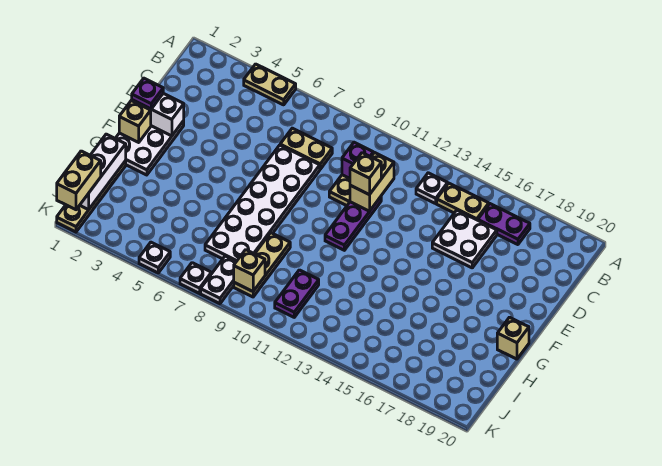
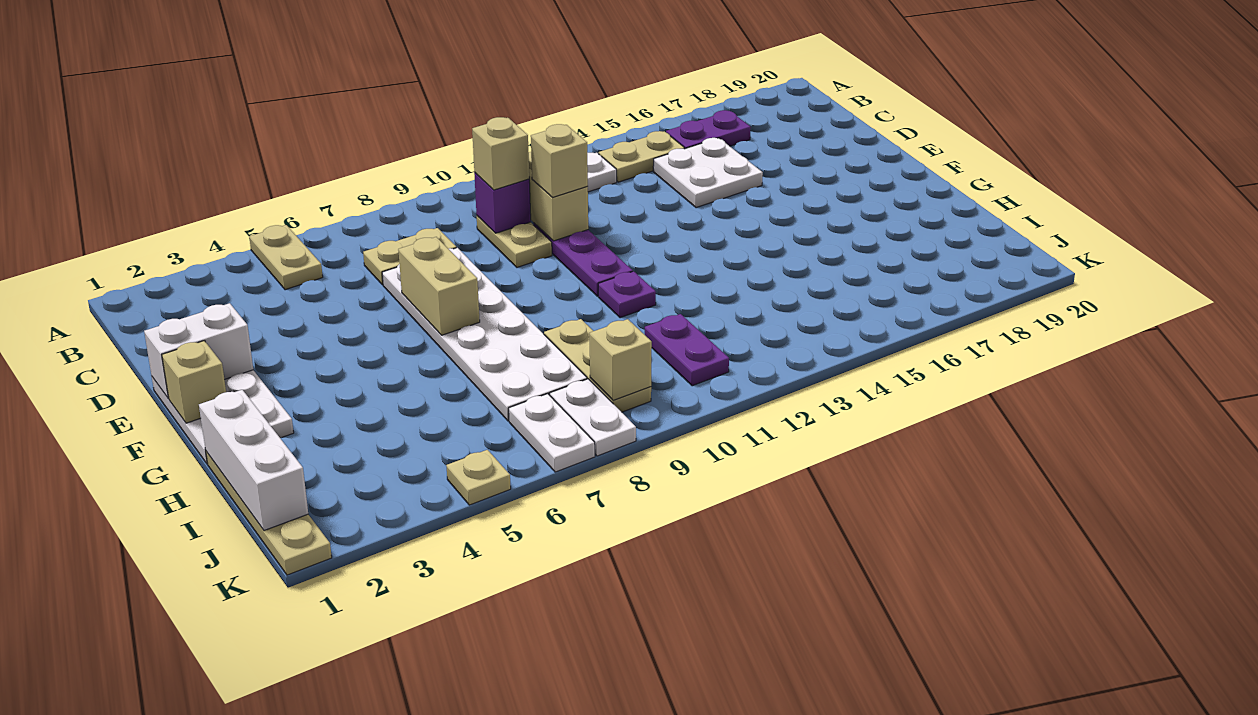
tan 1x2 plate [244,64,296,105] -> tan 1x2 plate turned to [249,225,323,290]
purple 1x1 plate [132,78,163,109] -> purple 1x1 plate moved to [598,271,656,318]
tan 1x1 brick [497,317,529,359] -> tan 1x1 brick moved to [472,117,529,190]
tan 1x2 brick [57,151,101,210] -> tan 1x2 brick moved to [398,237,480,335]
white 1x1 plate [139,242,170,273] -> tan 1x1 plate [446,450,511,505]
white 1x1 plate [180,263,211,293] -> white 1x2 plate [509,394,595,472]

